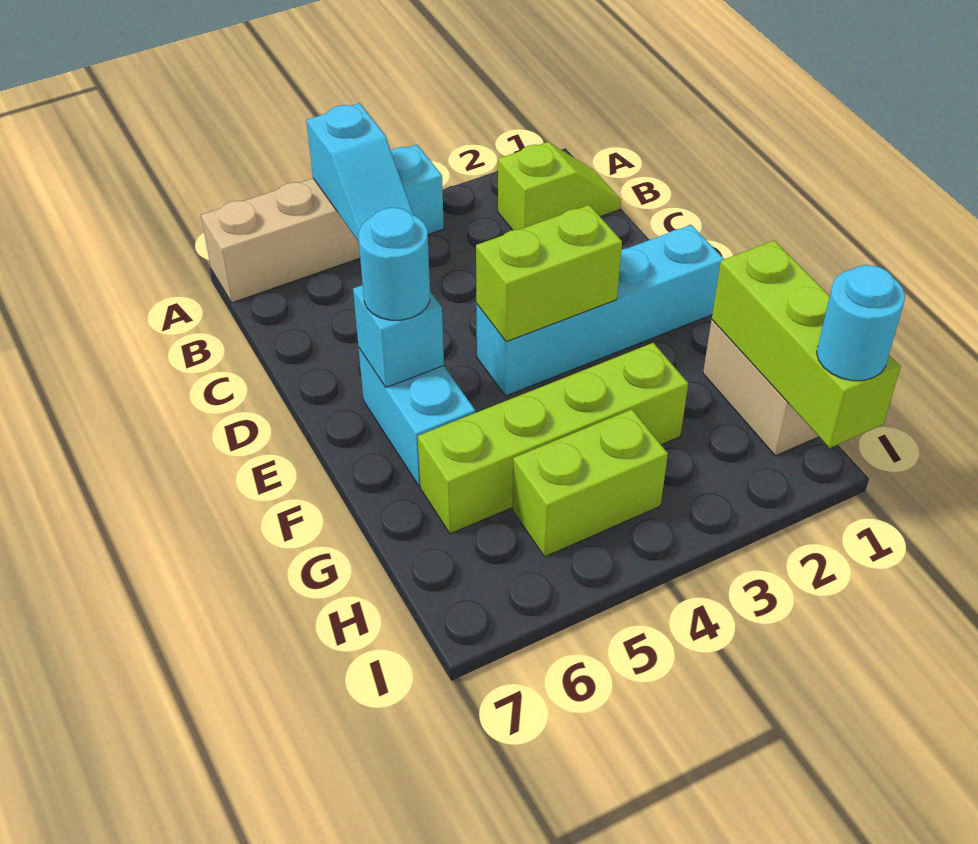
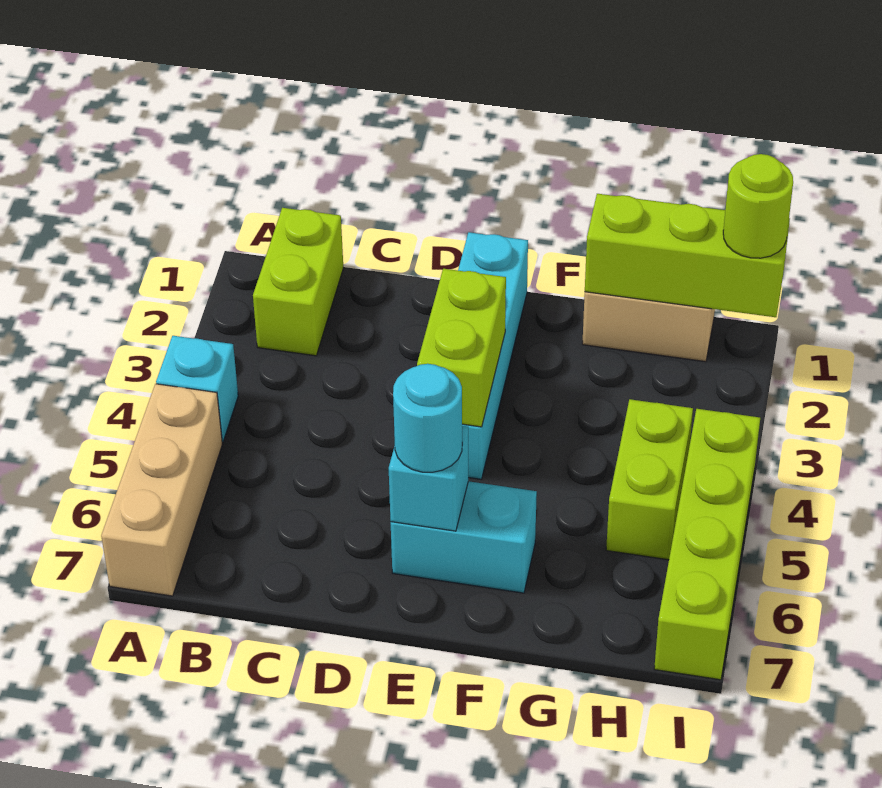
cyan 1x2 slope [306,103,414,241] -> none
lime 1x2 slope [498,142,621,230] -> lime 1x2 brick [253,208,343,356]
lime 1x4 brick [418,343,688,534] -> lime 1x4 brick moved to [654,409,760,680]
cyan 1x1 round brick [817,265,905,381] -> lime 1x1 round brick [723,154,793,258]

